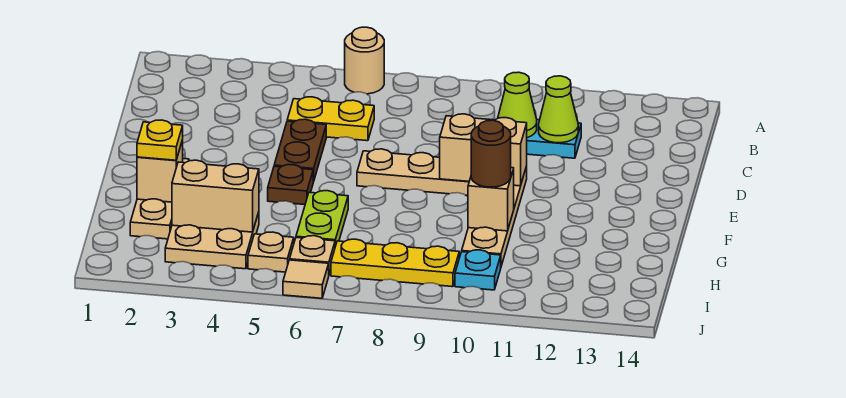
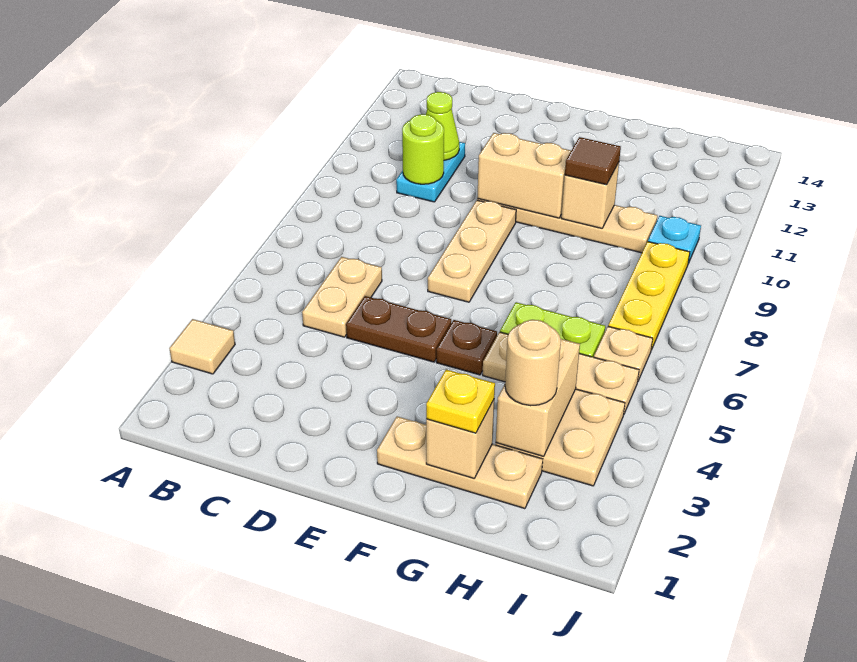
tan 1x1 round brick [345,27,384,94] -> tan 1x1 round brick moved to [505,320,561,406]
yellow 1x2 plate [287,97,374,141] -> tan 1x2 plate [302,257,382,337]
lime 1x1 cone [498,72,537,138] -> lime 1x1 round brick [402,114,444,184]
tan 1x2 brick [440,114,527,186] -> tan 1x2 brick turned to [477,133,571,218]
brown 1x1 round brick [471,120,511,187] -> brown 1x1 tile [565,137,621,185]
tan 1x1 plate [248,232,294,272] -> tan 1x3 plate [483,332,639,415]
tan 1x1 tile [283,260,329,298] -> tan 1x1 tile moved to [169,319,235,374]

